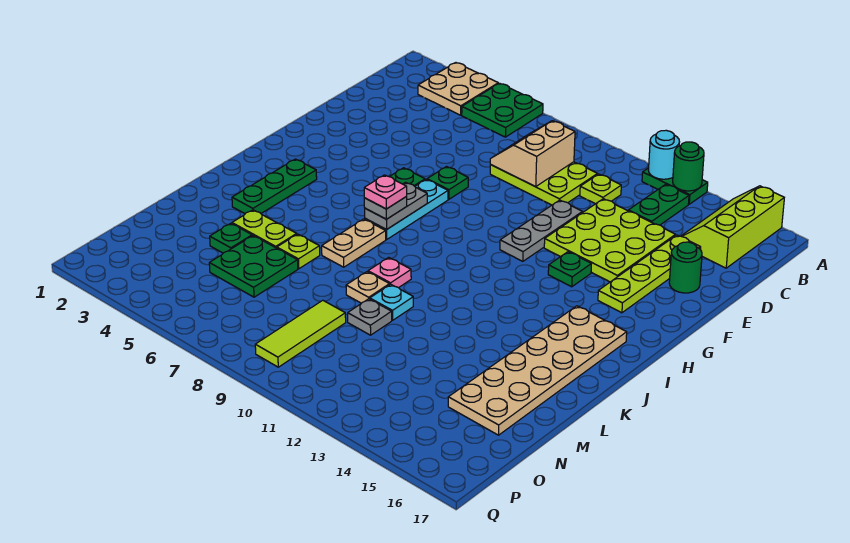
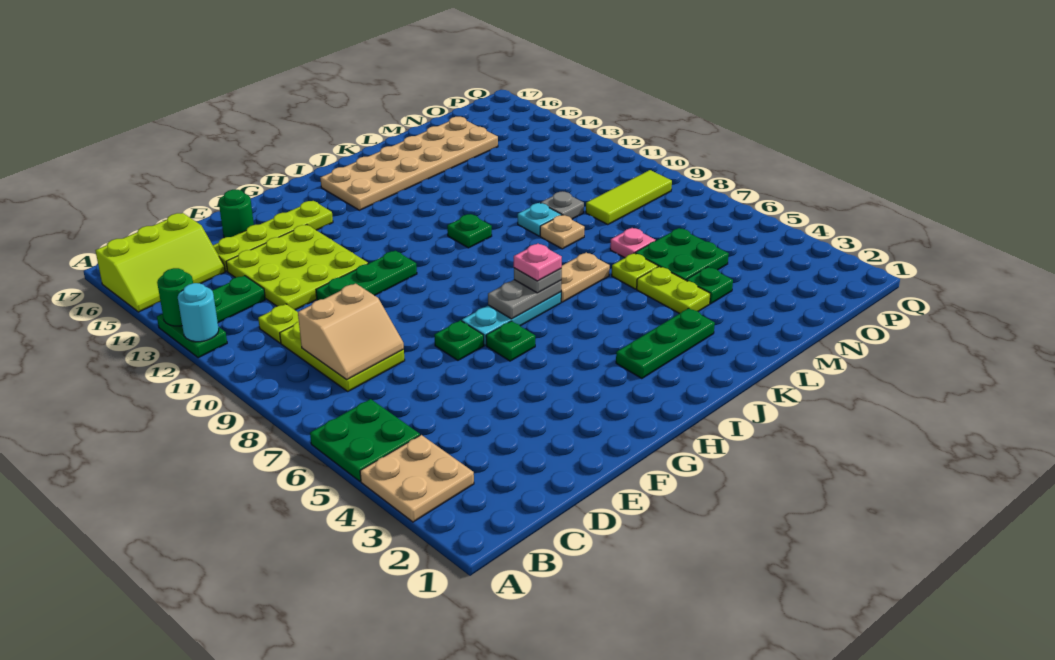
grey 1x3 plate [500,200,582,261] -> green 1x3 plate [316,251,417,300]
green 1x1 plate [548,252,591,287] -> green 1x1 plate moved to [447,214,492,248]
pink 1x1 plate [368,257,411,288] -> pink 1x1 plate moved to [610,228,656,258]

